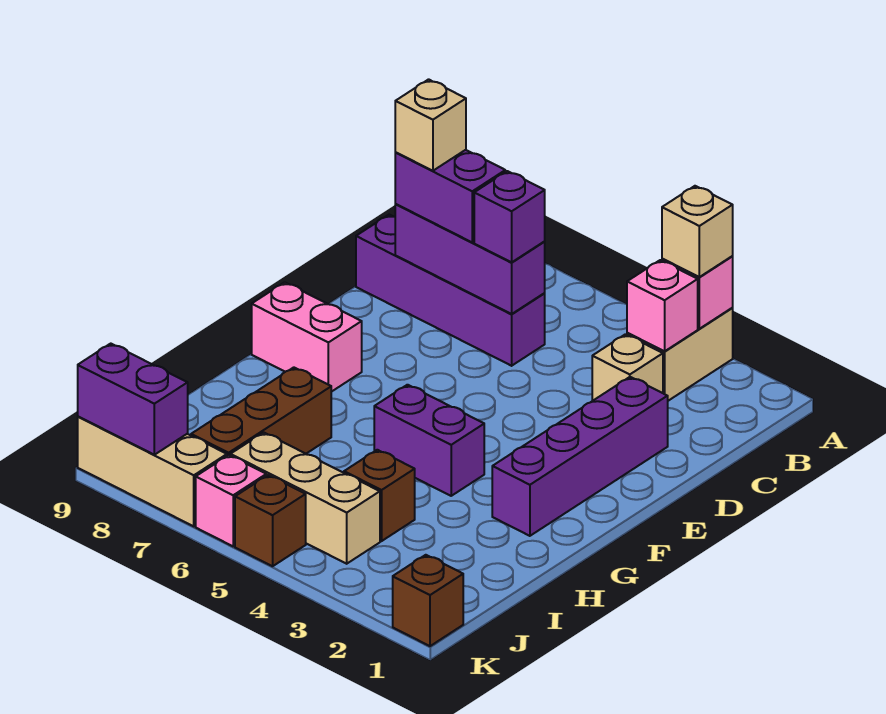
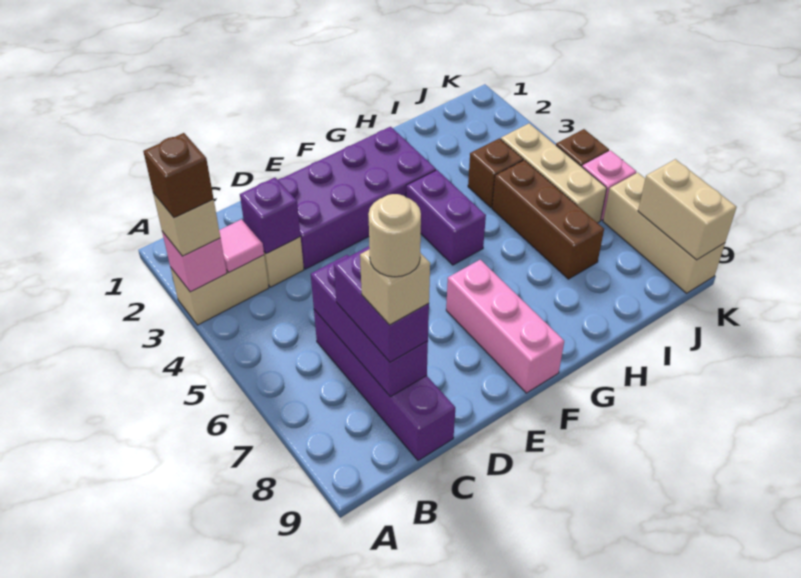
pink 1x1 brick [627,260,698,351] -> pink 1x1 tile [219,219,264,272]
purple 1x1 brick [474,171,545,262] -> purple 1x1 brick moved to [240,178,300,254]
none -> tan 1x1 round brick [368,194,421,277]
purple 1x4 brick [492,377,668,536] -> purple 2x4 brick [278,127,436,269]
pink 1x2 brick [252,282,362,392] -> pink 1x3 brick [446,260,564,393]
brown 1x3 brick [191,367,331,456] -> brown 1x3 brick turned to [492,160,604,279]
brown 1x1 brick [393,555,463,646] -> brown 1x1 brick moved to [143,133,214,218]
purple 1x2 brick [78,344,188,455] -> tan 1x2 brick [638,159,737,260]

